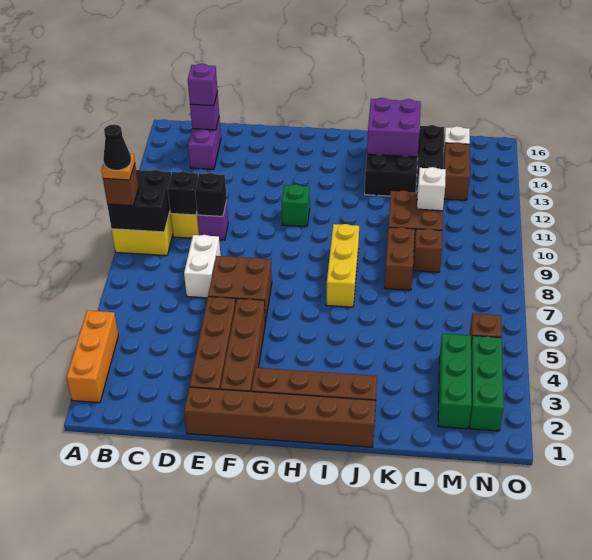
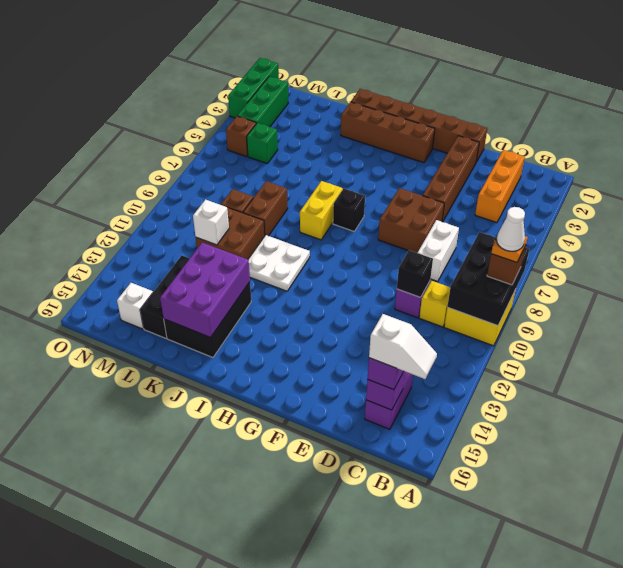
orange 1x3 brick [66,311,118,403] -> orange 1x3 brick moved to [475,150,525,223]
black 2x2 brick [107,170,171,232] -> black 2x3 brick [447,232,529,326]
black 1x1 cone [103,124,131,170] -> white 1x1 cone [497,207,525,251]
none -> white 1x2 slope [369,314,437,379]
black 1x1 brick [168,171,198,215] -> black 1x1 brick moved to [333,189,365,231]
brown 1x4 brick [220,298,265,391] -> none
green 1x1 brick [282,184,310,227] -> green 1x1 brick moved to [247,123,278,164]
yellow 1x3 brick [326,224,359,307] -> yellow 1x2 brick [300,181,343,240]
none -> white 2x2 plate [248,235,310,291]
purple 2x2 brick [367,98,421,157] -> purple 2x3 brick [160,243,250,338]
green 1x3 brick [438,334,472,429] -> green 1x3 brick moved to [228,58,279,118]
brown 1x2 brick [443,142,470,200] -> none

